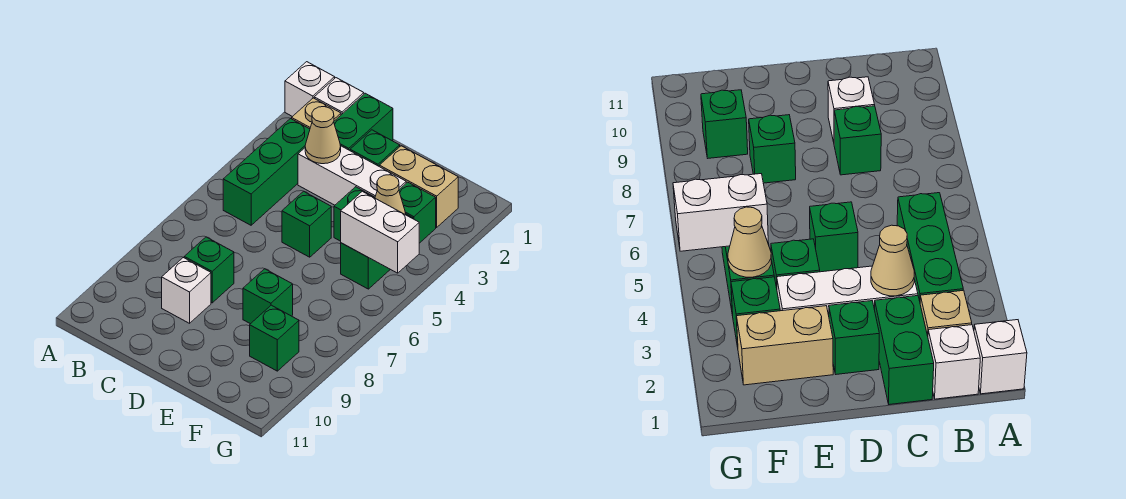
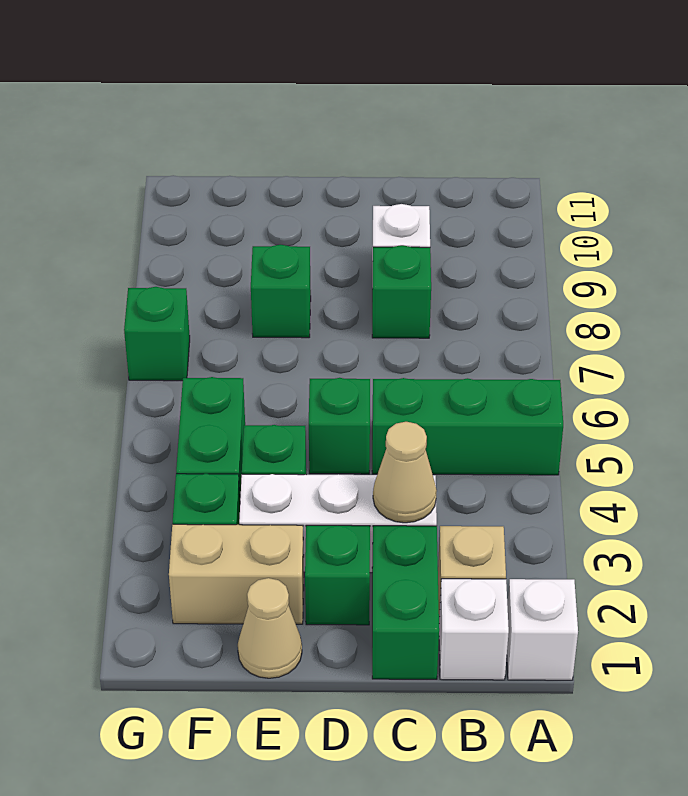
green 1x3 brick [223,118,310,225] -> green 1x3 brick turned to [372,378,563,475]
tan 1x1 cone [375,175,406,215] -> tan 1x1 cone moved to [238,578,302,678]
white 1x2 brick [341,191,419,273] -> none
green 1x1 brick [250,305,299,371] -> green 1x1 brick moved to [124,287,190,381]

